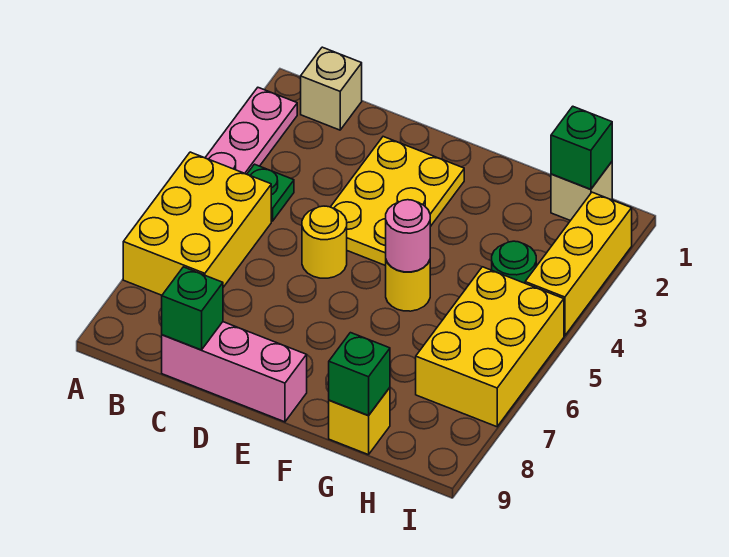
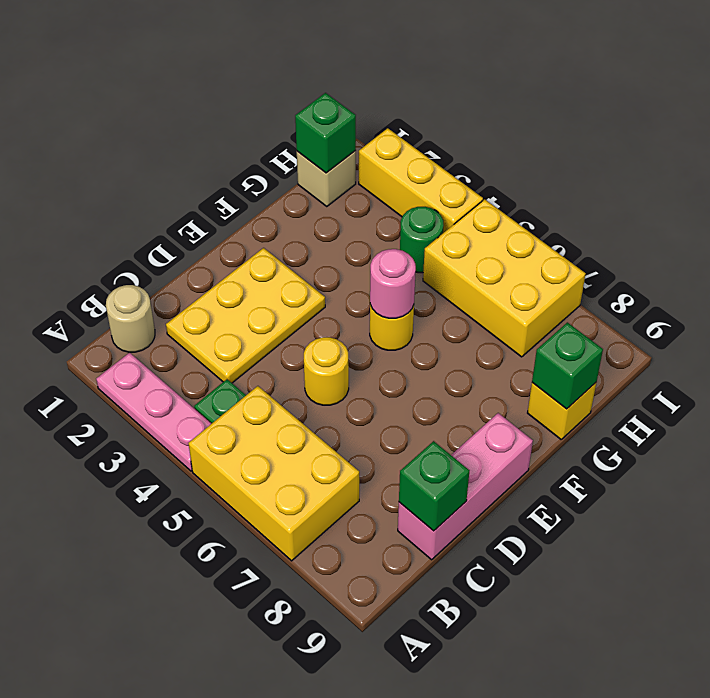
tan 1x1 brick [301,47,362,130] -> tan 1x1 round brick [106,285,155,352]
yellow 2x3 plate [331,137,464,266] -> yellow 2x3 plate turned to [166,248,325,383]

